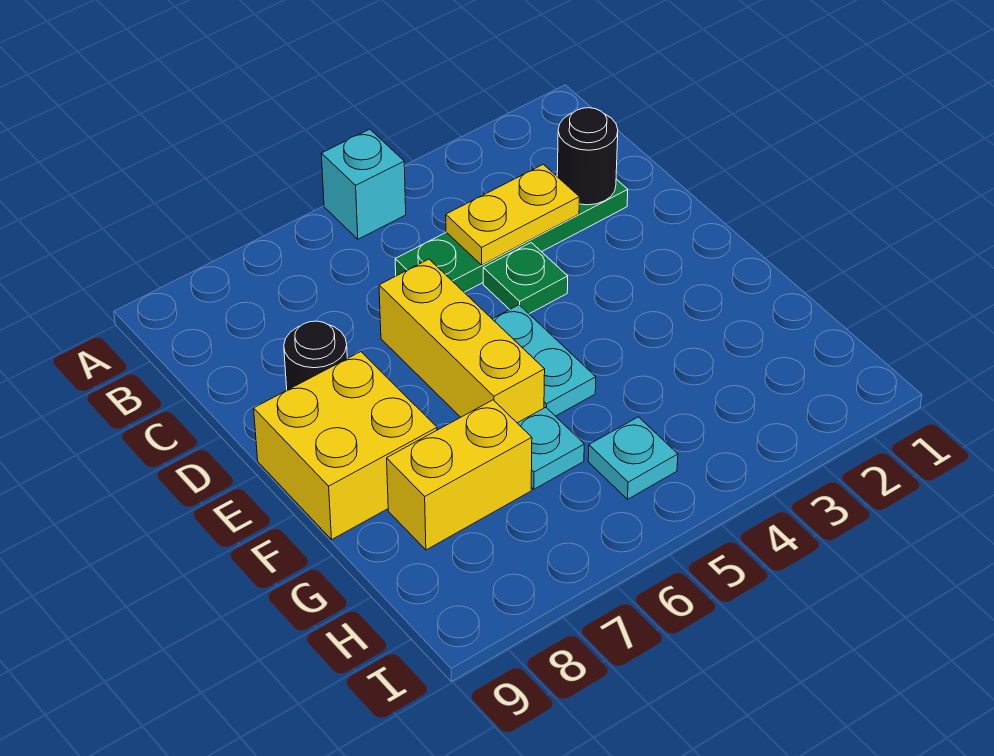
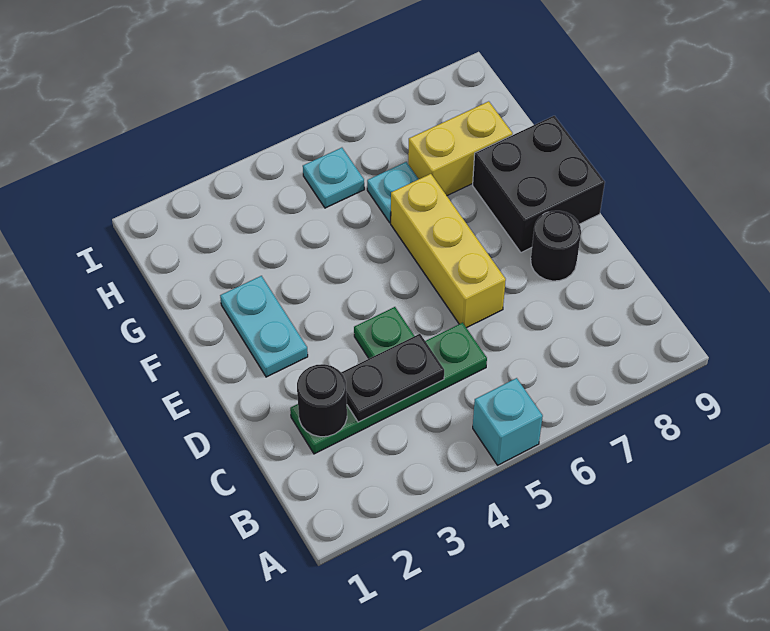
yellow 1x2 plate [446,164,579,265] -> black 1x2 plate [341,334,444,422]
cyan 1x2 plate [493,305,596,416] -> cyan 1x2 plate moved to [220,276,308,377]
yellow 2x2 brick [254,352,437,539] -> black 2x2 brick [473,116,605,253]

